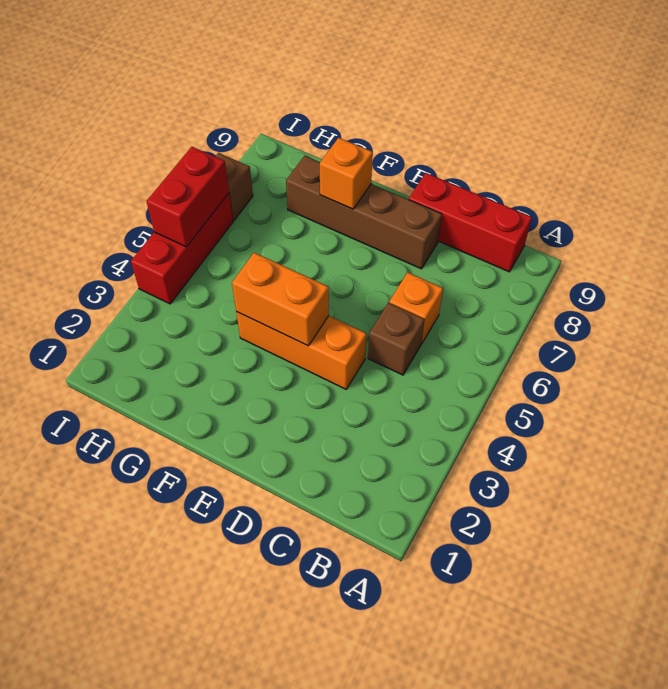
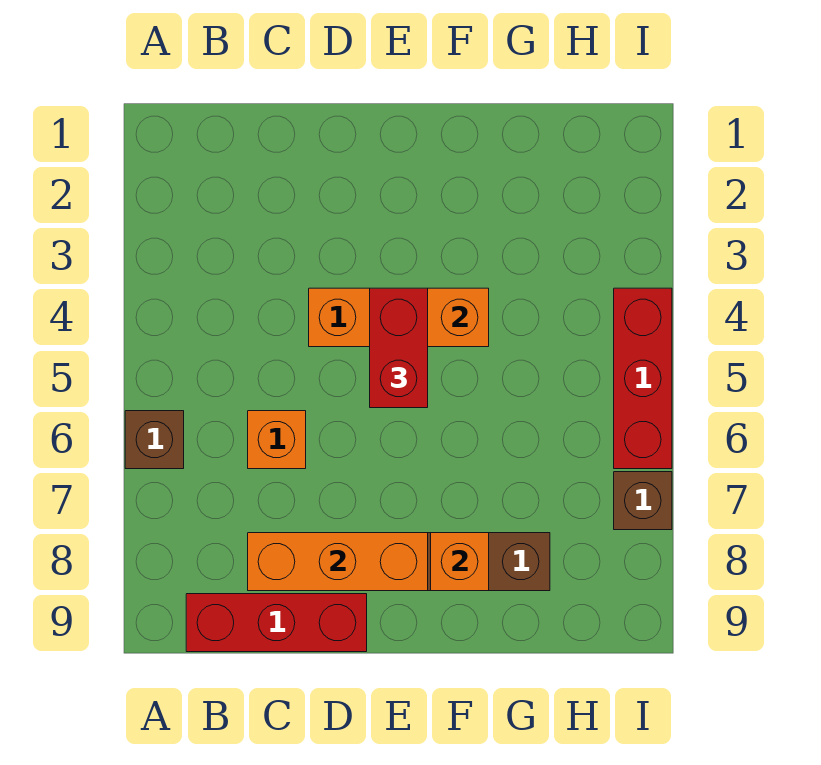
brown 1x1 brick [368,303,425,375] -> brown 1x1 brick moved to [125,411,184,469]
none -> orange 1x3 brick [248,533,428,591]
red 1x2 brick [147,147,229,247] -> red 1x2 brick moved to [370,288,428,408]

